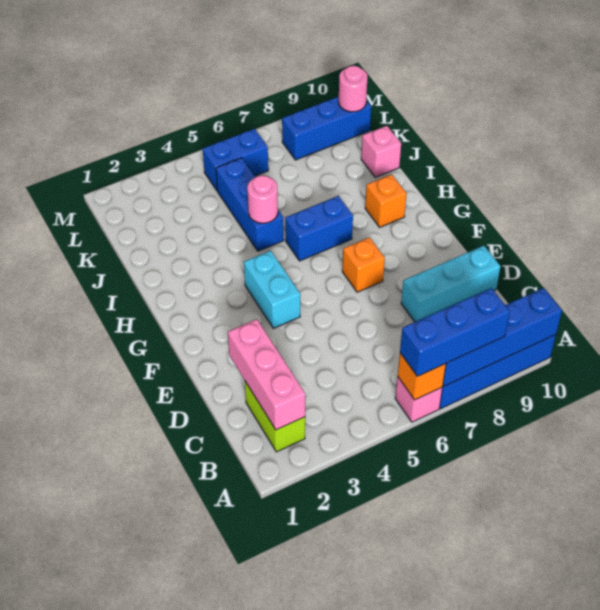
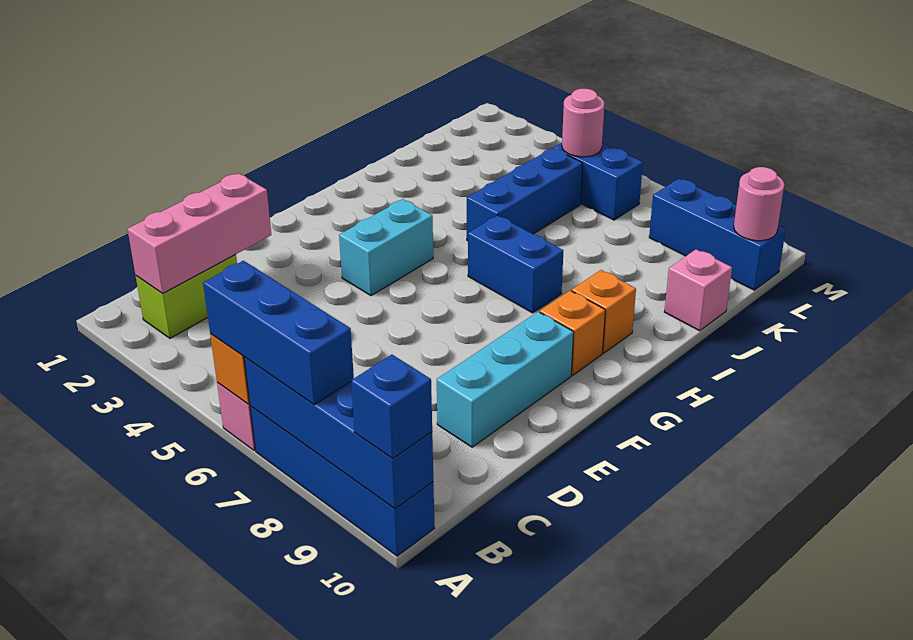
none -> blue 1x1 brick [351,355,432,458]
cyan 1x3 brick [401,246,501,322] -> cyan 1x3 brick turned to [437,312,574,447]
orange 1x1 brick [342,237,385,292] -> orange 1x1 brick moved to [540,291,605,375]
pink 1x1 round brick [247,175,278,223] -> pink 1x1 round brick moved to [562,89,604,157]

